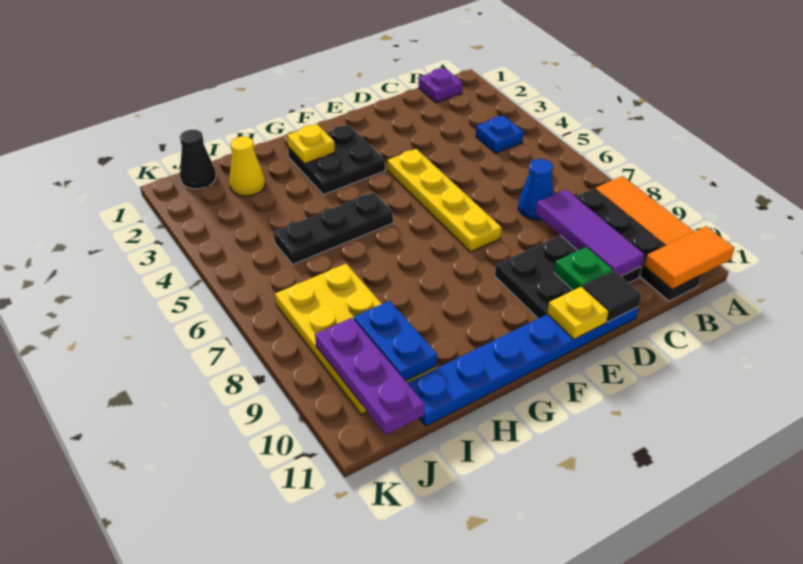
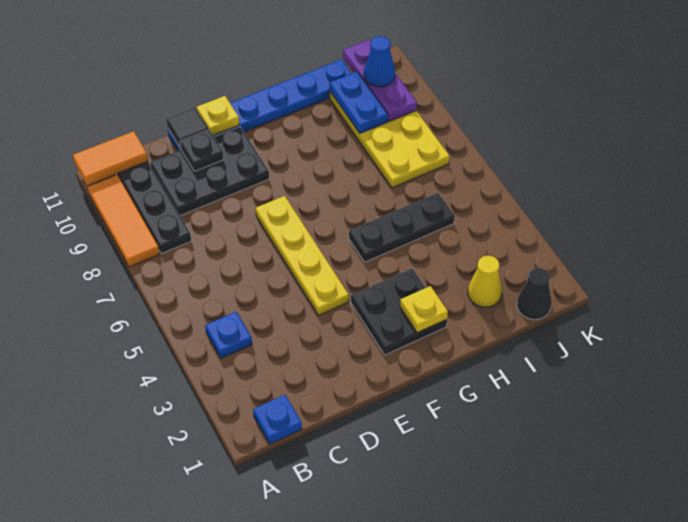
purple 1x1 plate [419,68,463,103] -> blue 1x1 plate [253,395,302,444]
blue 1x1 cone [518,159,554,220] -> blue 1x1 cone moved to [364,36,395,87]
purple 1x3 tile [536,190,644,276] -> none
green 1x1 plate [554,247,613,290] -> black 1x1 plate [180,130,224,171]

